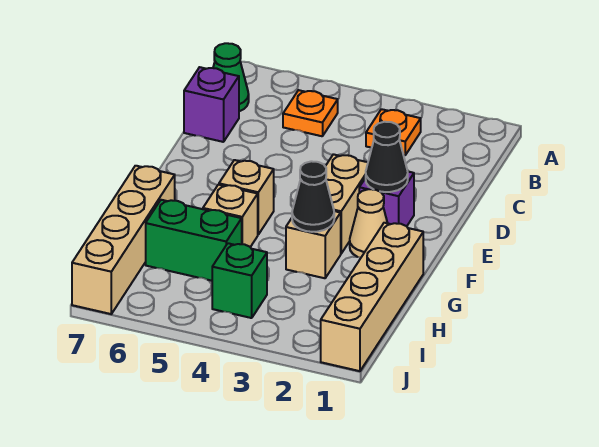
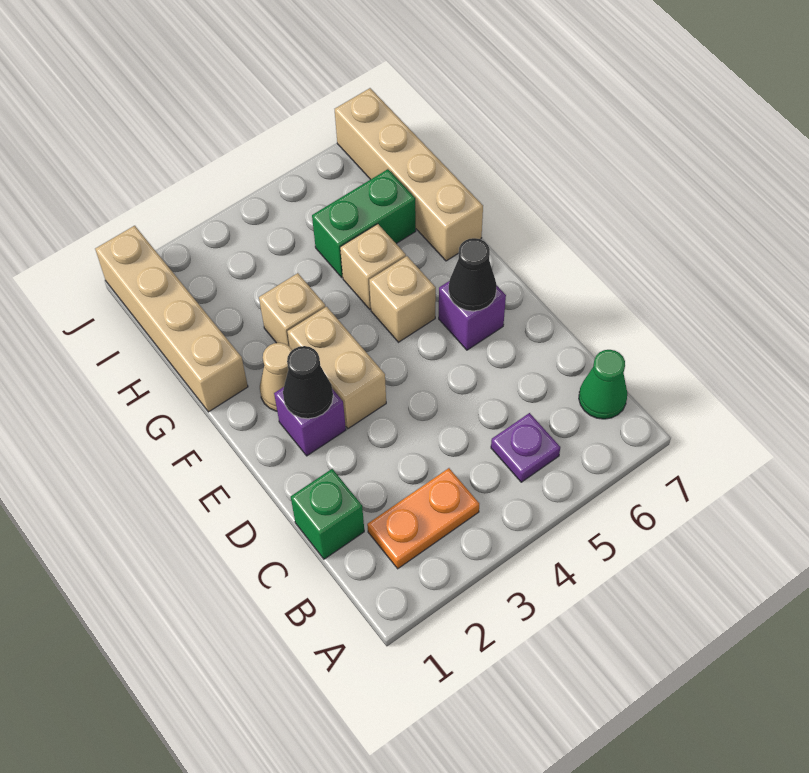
orange 1x1 plate [366,109,421,155] -> orange 1x2 plate [367,468,479,569]
orange 1x1 plate [283,90,338,136] -> purple 1x1 plate [491,413,560,482]
purple 1x1 brick [184,67,239,142] -> purple 1x1 brick moved to [439,281,506,350]
black 1x1 cone [292,161,334,232] -> black 1x1 cone moved to [449,238,497,311]
green 1x1 brick [212,243,267,318] -> green 1x1 brick moved to [291,469,364,559]

